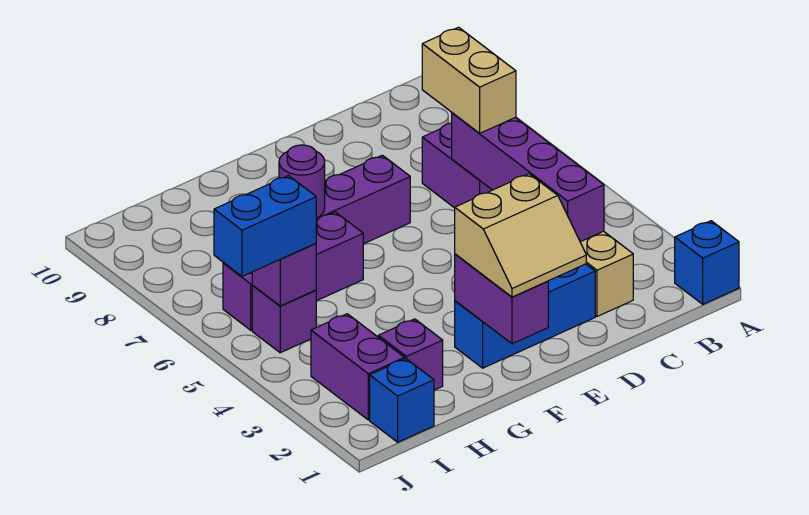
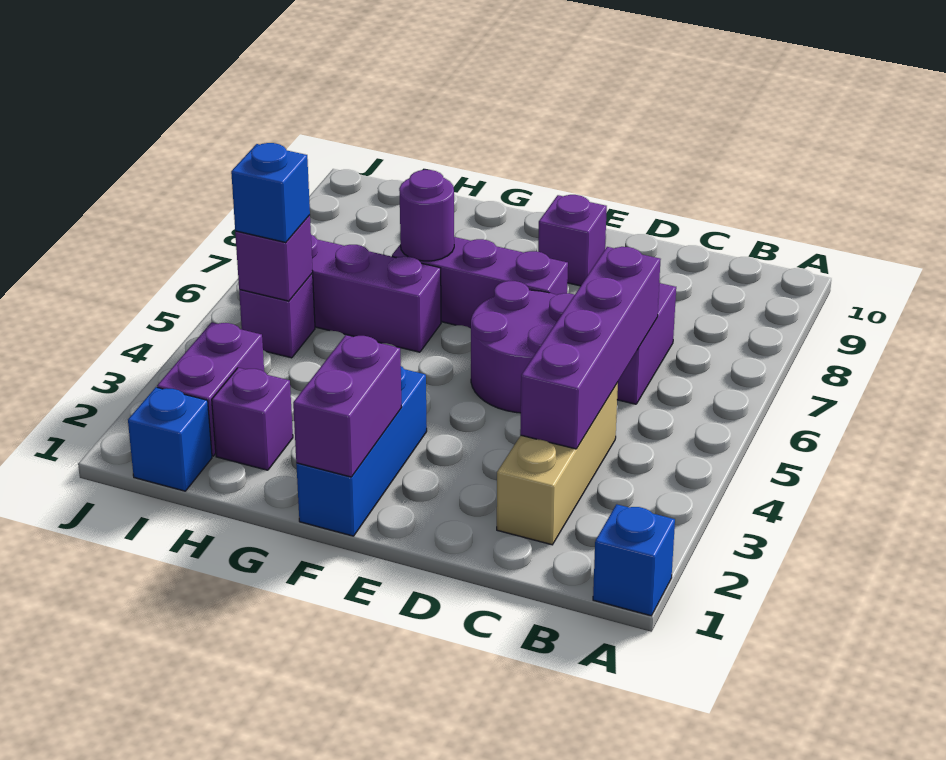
tan 1x2 brick [422,27,516,133] -> none
blue 1x3 brick [455,264,595,368] -> blue 1x3 brick turned to [296,366,427,536]
none -> purple 2x2 round brick [471,281,574,413]
tan 2x2 slope [455,174,586,297] -> none
none -> purple 1x1 brick [538,195,607,286]
blue 1x2 brick [214,176,316,276] -> blue 1x1 brick [231,143,310,243]

